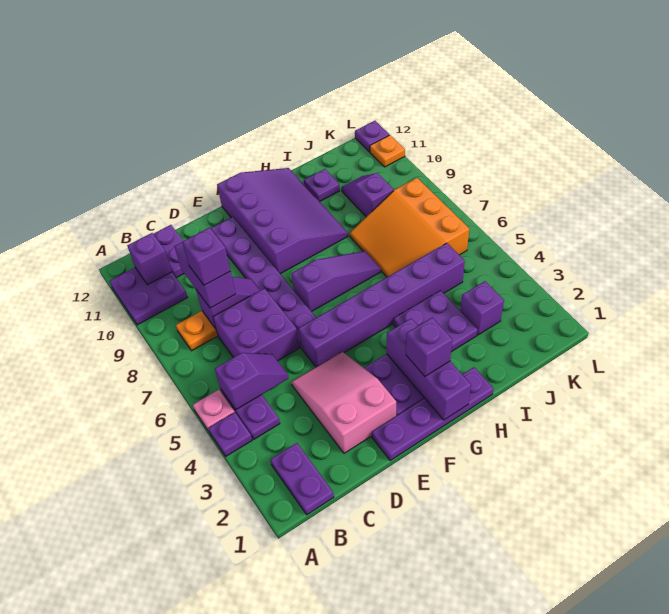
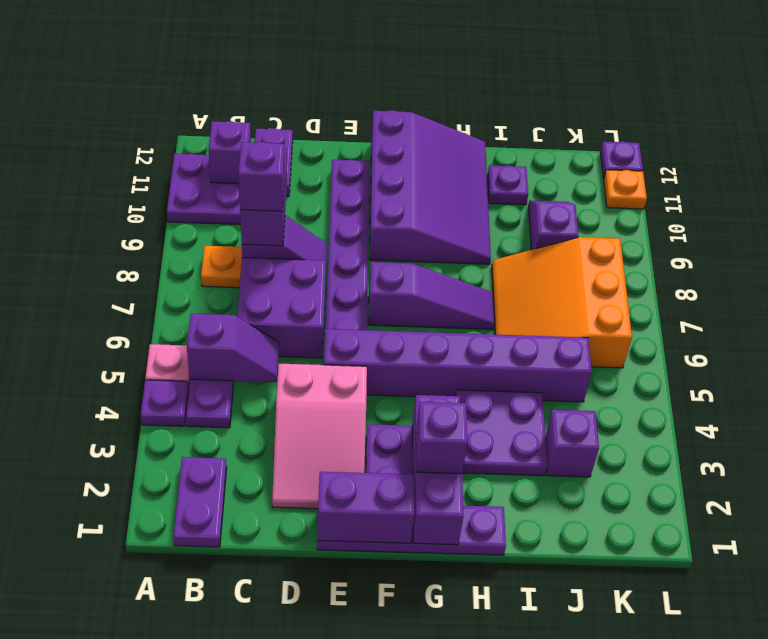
pink 2x3 slope [291,352,396,453] -> pink 2x3 slope turned to [272,364,367,509]
none -> purple 1x2 brick [317,472,414,543]

